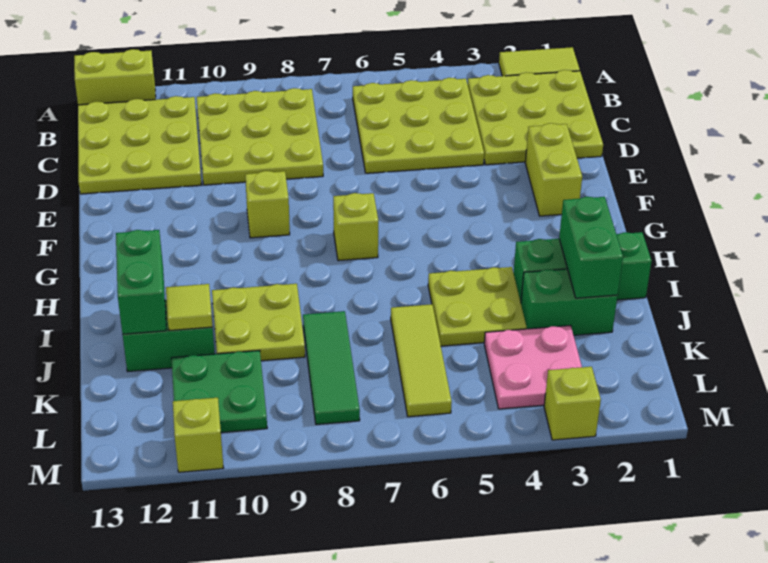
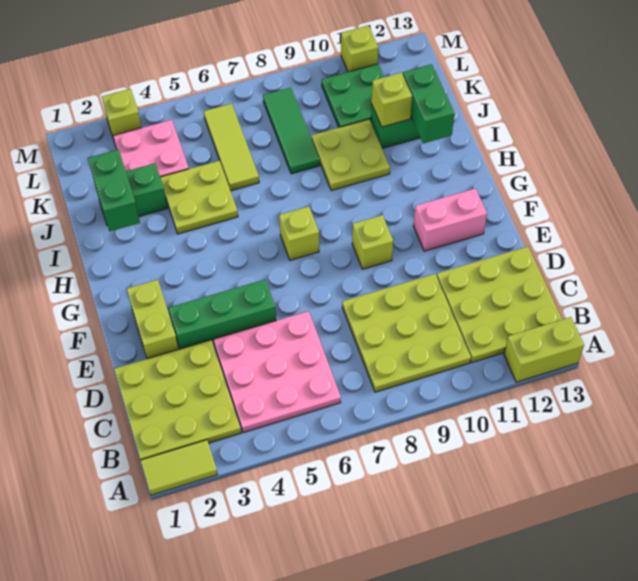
lime 3x3 plate [353,78,484,173] -> pink 3x3 plate [213,311,341,433]
none -> pink 1x2 brick [413,188,487,251]
green 1x3 brick [514,232,652,302] -> green 1x3 brick moved to [169,280,276,349]
lime 1x1 tile [166,284,213,331] -> lime 1x1 brick [372,73,412,127]

